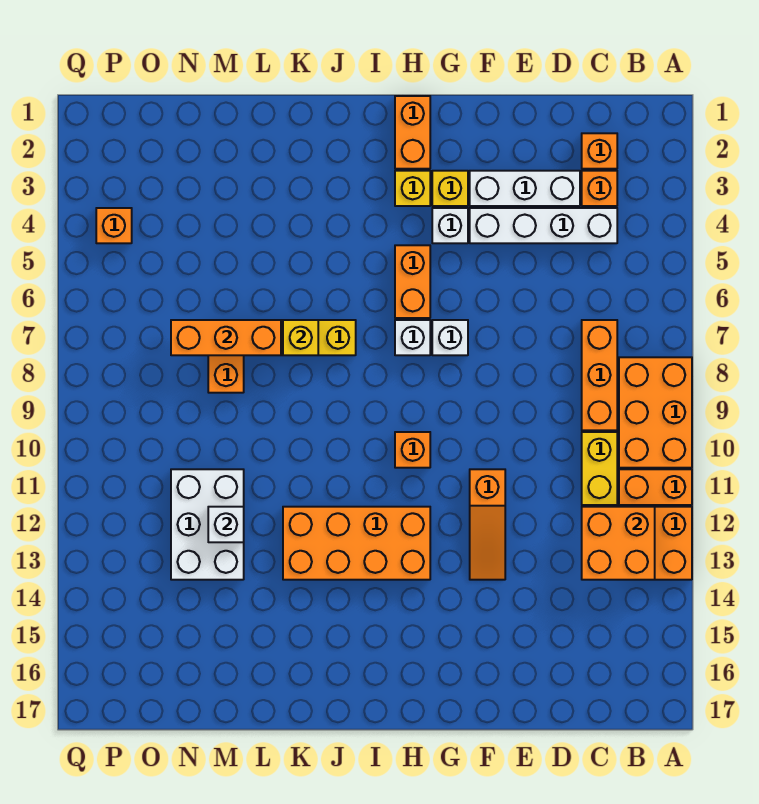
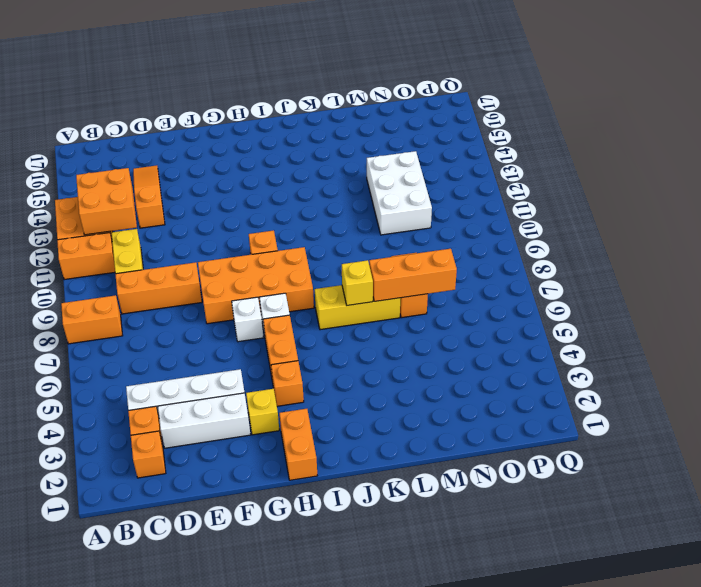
orange 2x3 brick [619,357,692,468] -> orange 1x2 brick [61,295,123,344]
orange 1x3 brick [582,320,617,430] -> orange 1x3 brick turned to [115,262,202,314]
orange 1x3 slope [470,469,505,580] -> orange 1x3 slope moved to [133,165,165,228]
white 1x1 brick [432,208,468,243] -> none
yellow 1x1 brick [395,171,430,206] -> none
orange 2x4 brick [283,507,430,580] -> orange 2x4 brick moved to [198,247,314,324]
white 1x1 brick [208,507,244,542] -> none
orange 1x1 brick [96,208,132,243] -> orange 1x1 brick moved to [271,361,304,406]

